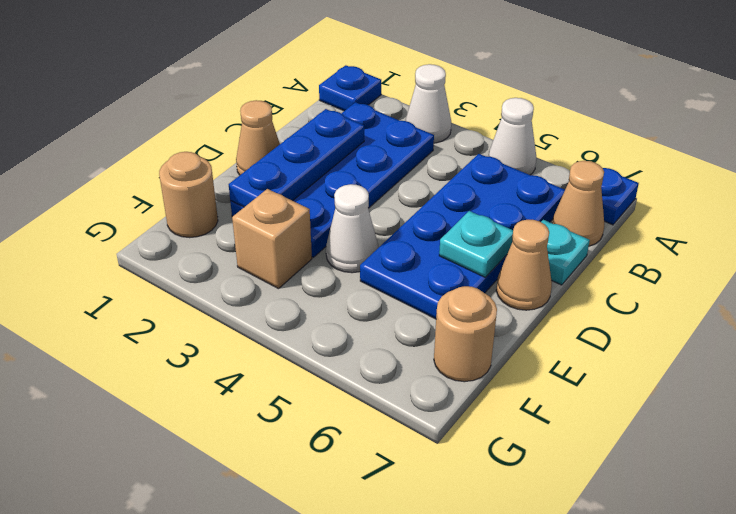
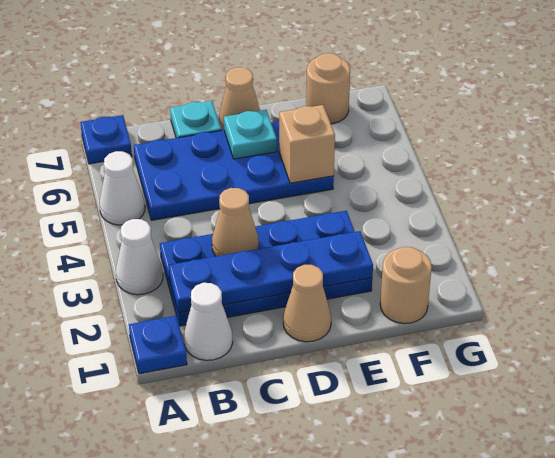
tan 1x1 cone [552,161,604,246] -> tan 1x1 cone moved to [212,188,259,256]
blue 1x3 plate [229,109,364,207] -> blue 1x4 plate [168,231,373,313]
white 1x1 cone [326,184,379,273] -> white 1x1 cone moved to [184,283,233,360]
tan 1x1 brick [232,189,312,289] -> tan 1x1 brick moved to [279,105,335,183]

